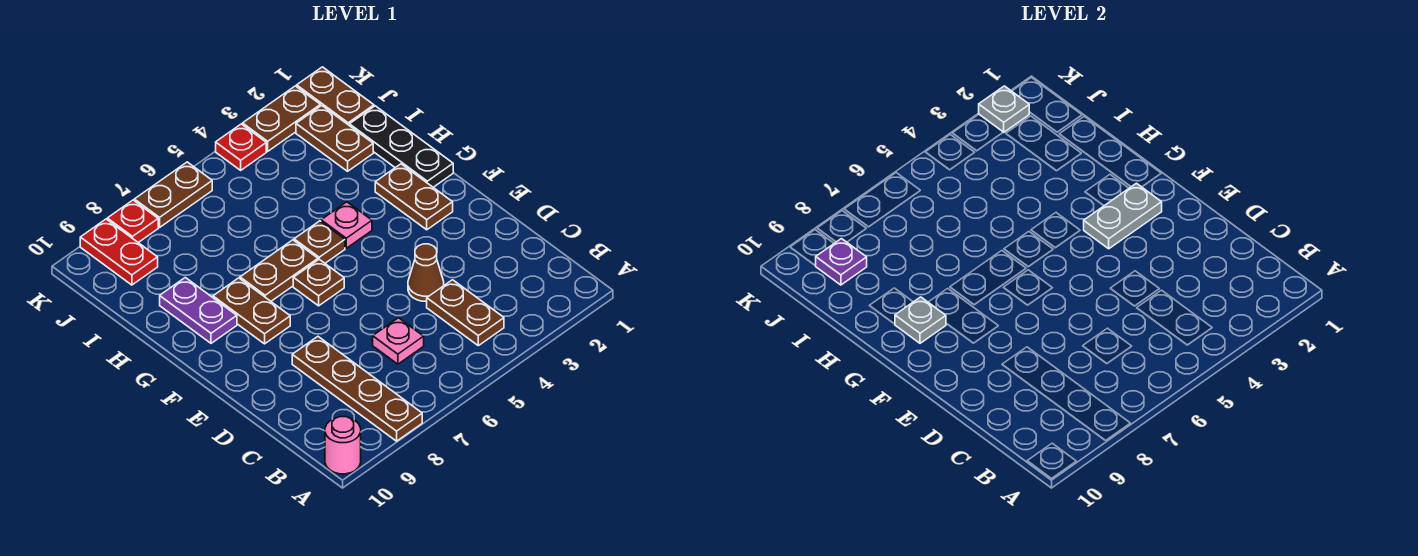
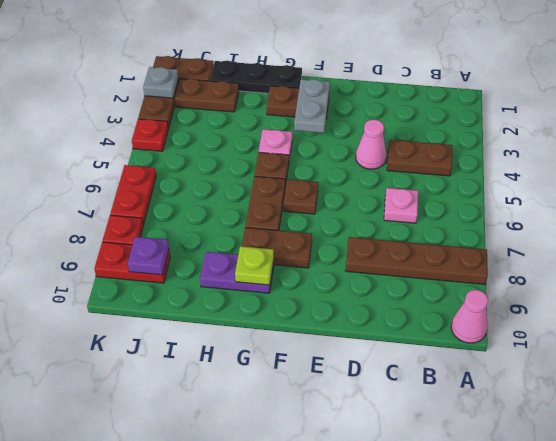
pink 1x1 round brick [325,417,361,474] -> pink 1x1 cone [451,290,488,343]
brown 1x1 cone [408,244,444,301] -> pink 1x1 cone [356,119,387,169]
grey 1x1 plate [895,297,946,343] -> lime 1x1 plate [235,246,274,285]
brown 1x2 plate [134,162,212,227] -> red 1x2 plate [110,165,156,225]

